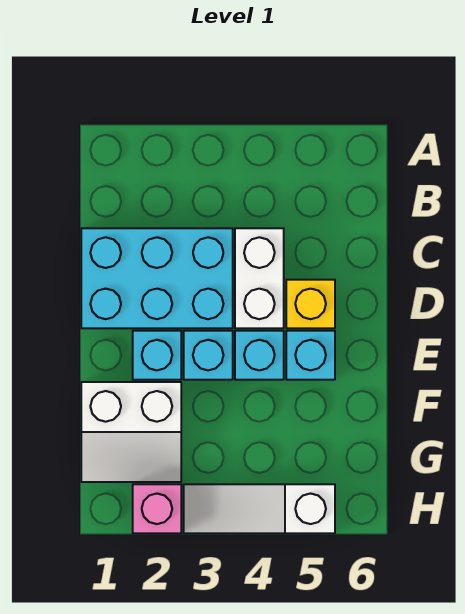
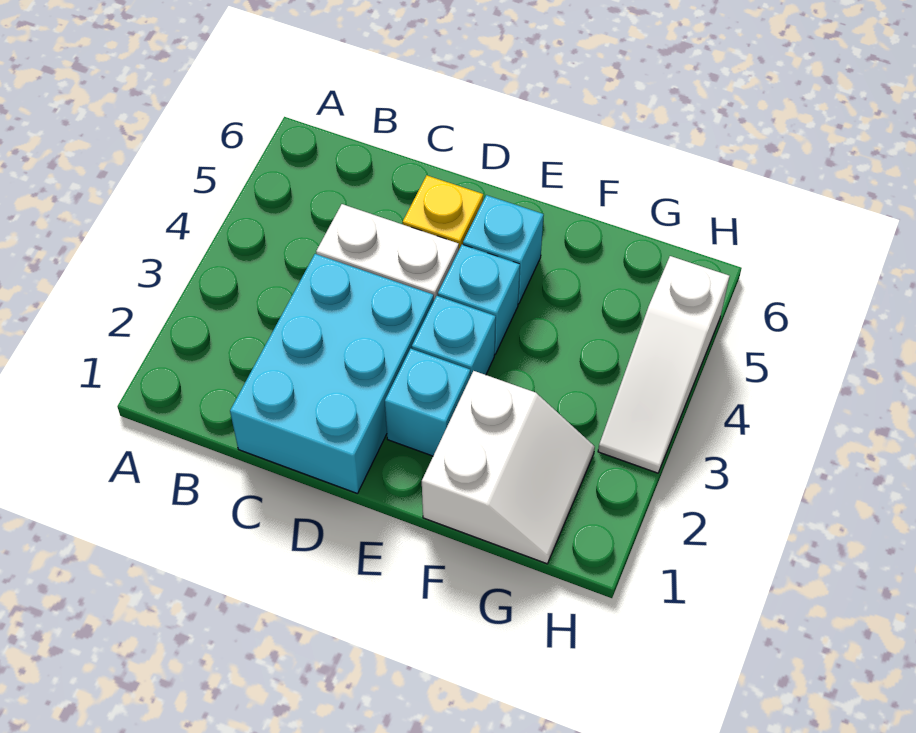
pink 1x1 brick [133,484,181,533] -> none

